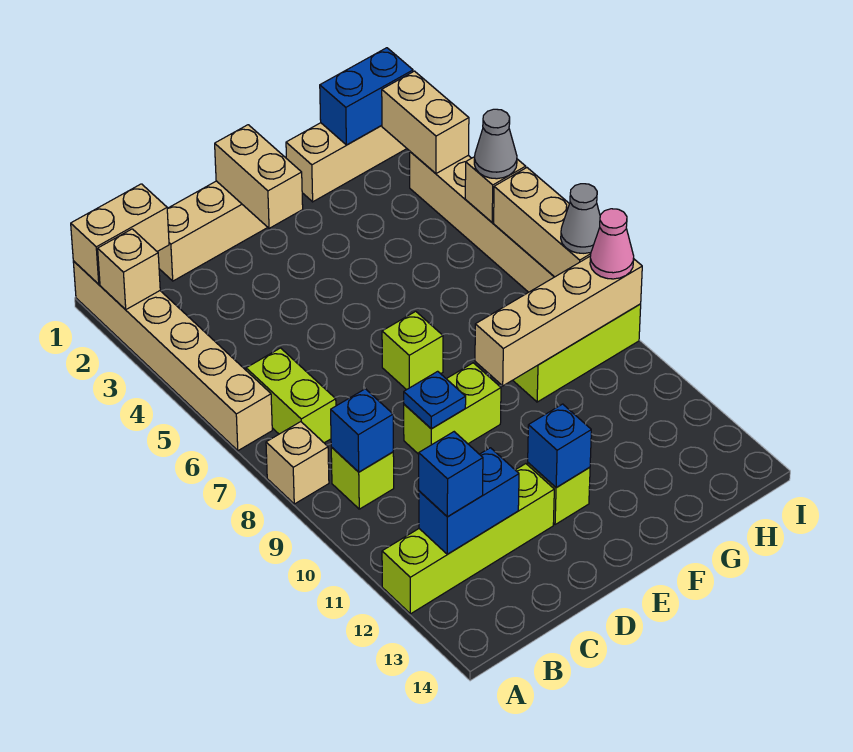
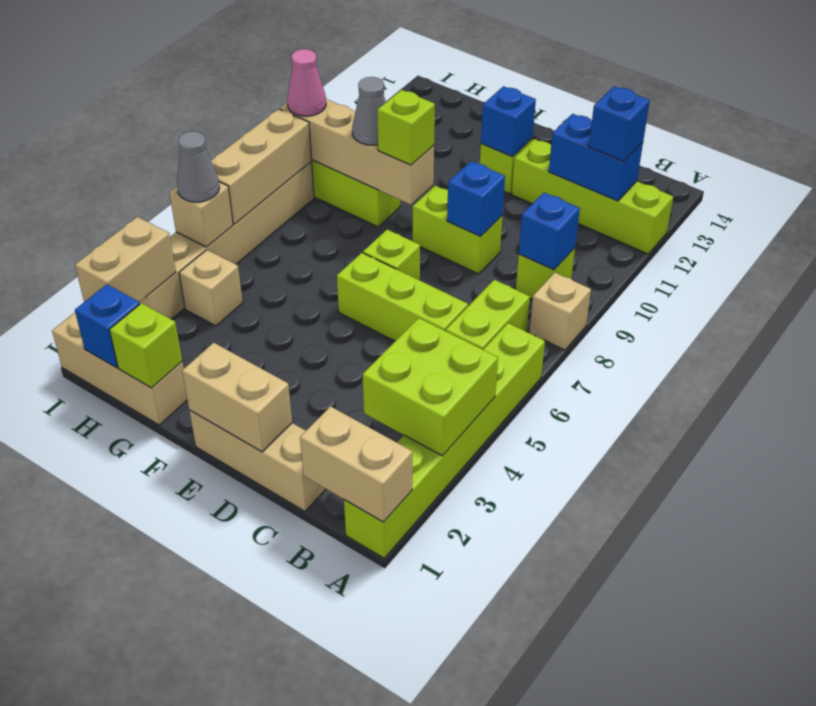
tan 1x6 brick [73,261,272,451] -> lime 1x6 brick [344,323,545,558]
tan 1x1 brick [98,229,160,310] -> tan 1x1 brick moved to [179,250,243,326]
none -> lime 2x2 brick [363,318,498,456]
none -> lime 1x3 brick [337,253,468,341]
blue 1x1 plate [404,371,466,429] -> blue 1x1 brick [447,161,505,237]
tan 1x2 brick [215,125,303,228] -> tan 1x2 brick turned to [182,343,292,452]
none -> lime 1x1 brick [377,90,435,165]
none -> lime 1x1 brick [110,303,182,388]
blue 1x2 brick [320,48,413,145] -> blue 1x1 brick [75,284,140,368]
grey 1x1 cone [561,184,600,253] -> grey 1x1 cone moved to [352,77,386,145]

